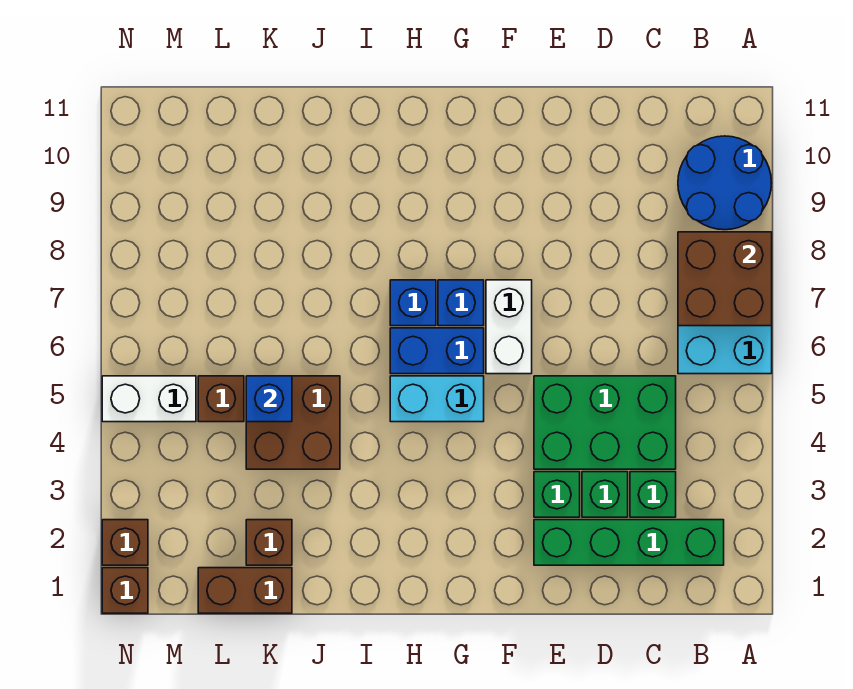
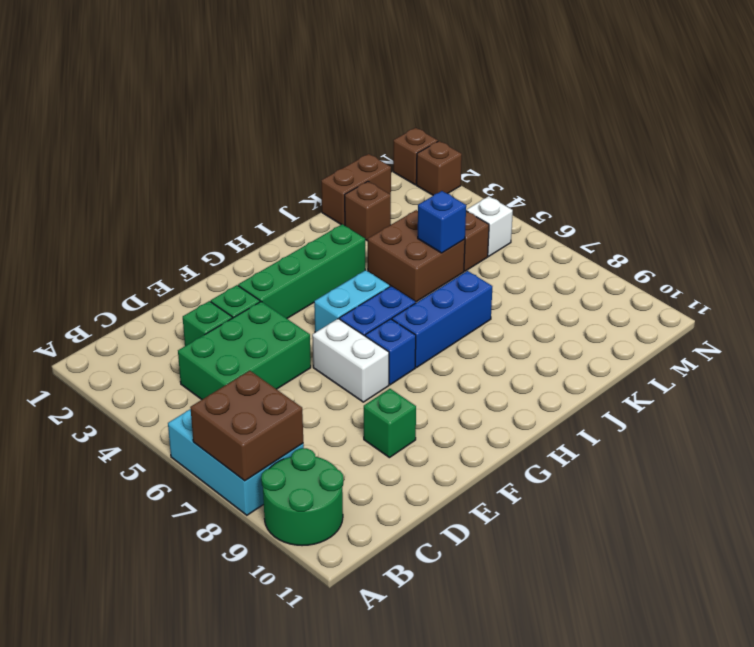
blue 2x2 round brick [678,136,771,230] -> green 2x2 round brick [261,448,343,546]
green 1x4 brick [534,520,724,565] -> green 1x4 brick moved to [238,224,365,318]
green 1x1 brick [630,472,676,517] -> green 1x1 brick moved to [364,389,416,458]
blue 1x1 brick [390,280,436,326] -> blue 1x3 brick [392,271,492,368]
white 1x2 brick [102,376,196,422] -> white 1x1 brick [466,196,513,256]

